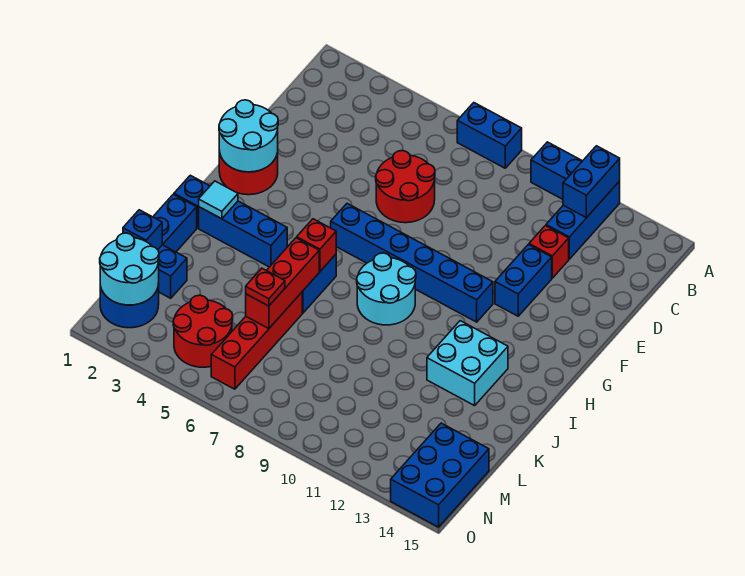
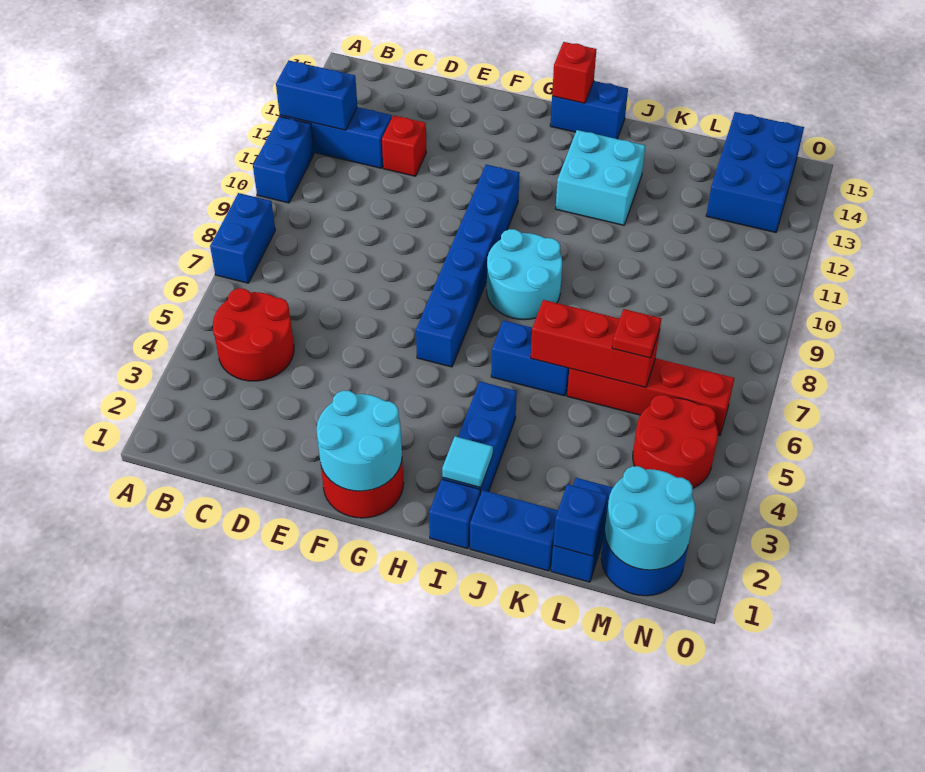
red 2x2 round brick [376,151,435,223] -> red 2x2 round brick moved to [213,288,294,381]
blue 1x2 brick [495,245,552,316] -> blue 1x2 brick moved to [550,81,628,139]
red 1x1 brick [297,219,336,271] -> red 1x1 brick moved to [552,42,596,103]
blue 2x3 brick [391,423,489,527] -> blue 2x3 brick turned to [706,112,804,233]

